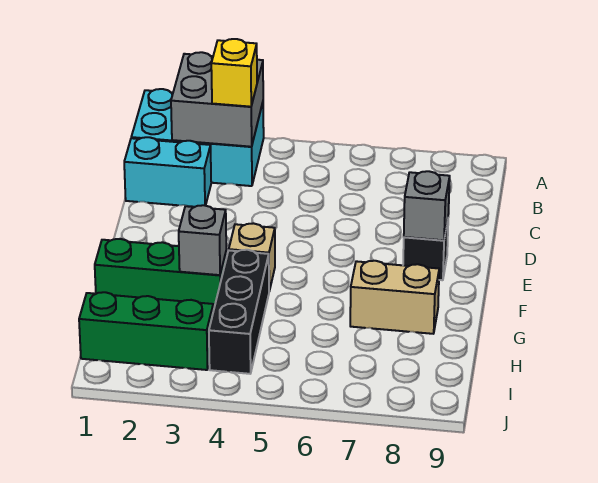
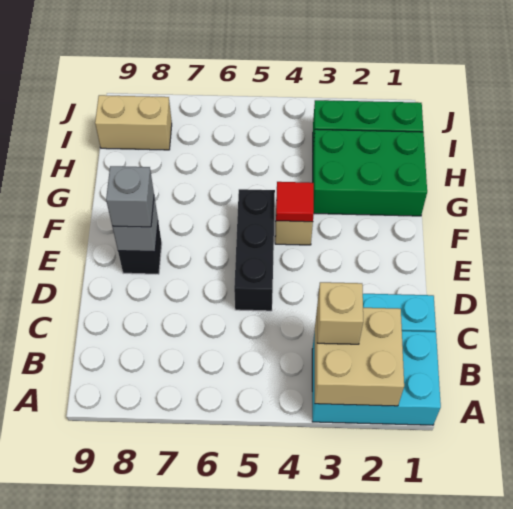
grey 2x2 brick [171,52,263,147] -> tan 2x2 brick [315,308,404,406]
yellow 1x1 brick [211,39,257,107] -> tan 1x1 brick [317,282,363,344]
none -> red 1x1 tile [276,182,314,222]
green 1x3 brick [95,239,226,311] -> green 2x3 brick [313,129,427,216]
grey 1x1 brick [179,205,226,275] -> grey 1x1 brick moved to [106,166,154,227]
black 1x3 brick [209,250,269,374] -> black 1x3 brick moved to [234,189,275,311]
tan 1x2 brick [350,261,439,334] -> tan 1x2 brick moved to [95,95,172,150]

